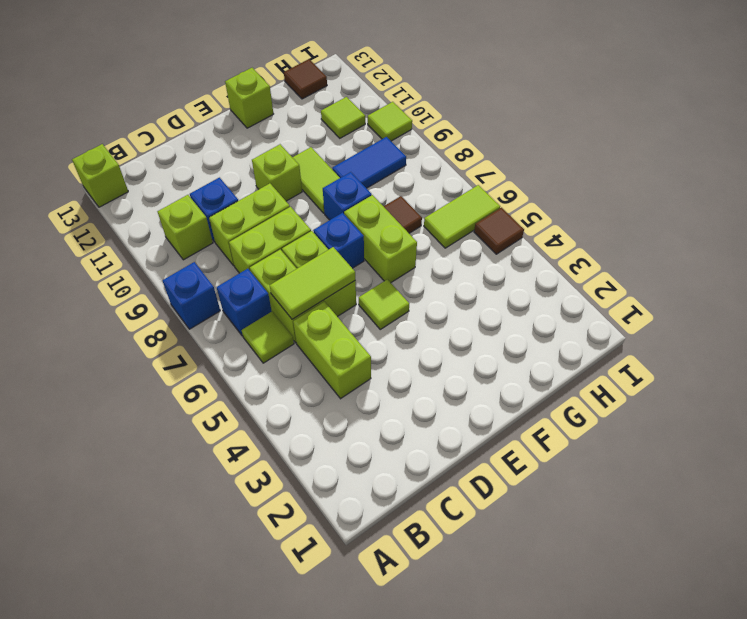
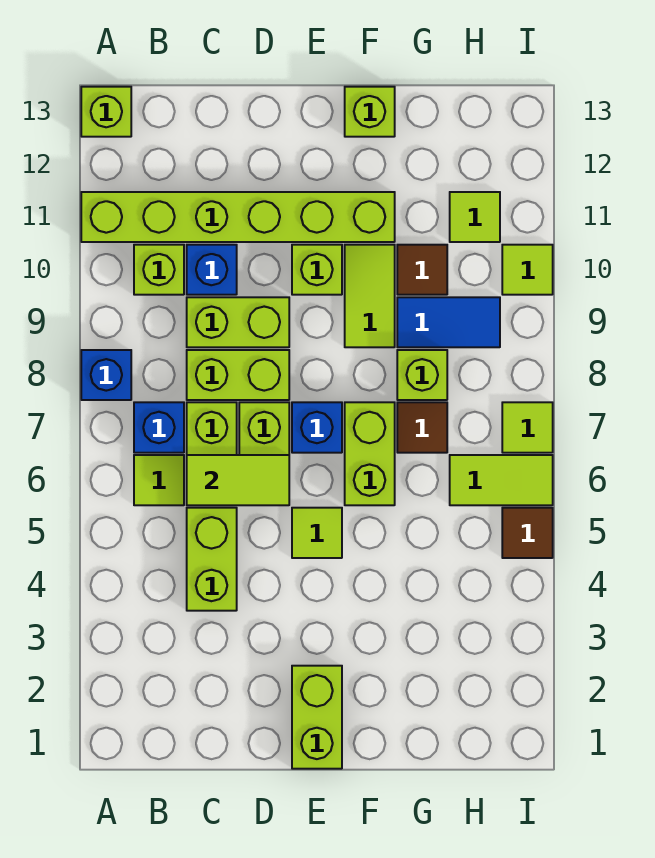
none -> lime 1x6 brick [81,192,395,242]
none -> lime 1x2 brick [292,666,342,769]
blue 1x1 brick [323,172,372,220] -> none
none -> lime 1x1 brick [397,350,447,400]
brown 1x1 tile [284,59,327,99] -> brown 1x1 tile moved to [397,245,447,295]
none -> lime 1x1 tile [502,402,553,453]

